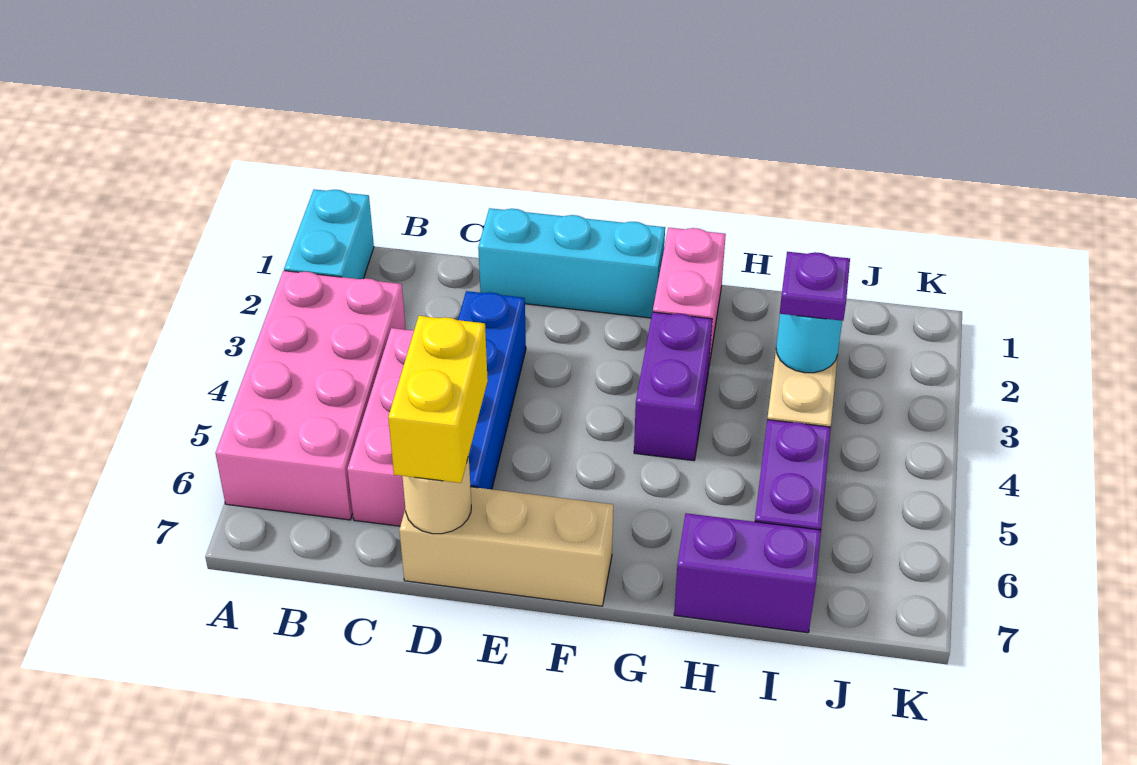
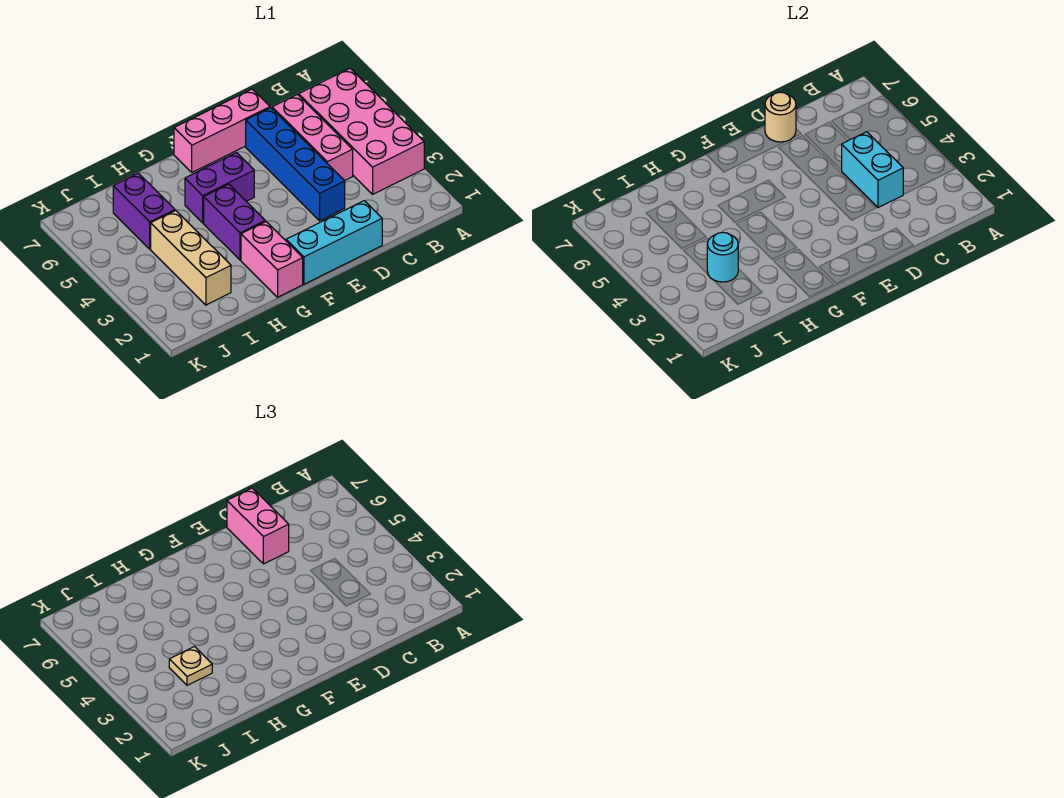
cyan 1x2 brick [284,189,374,279] -> cyan 1x2 brick moved to [842,132,903,208]
yellow 1x2 brick [388,316,488,483] -> pink 1x2 brick [227,488,289,564]
tan 1x3 brick [399,487,613,606] -> pink 1x3 brick [174,89,270,172]
purple 1x2 brick [674,513,821,633] -> purple 1x2 brick moved to [185,153,254,223]
purple 1x1 plate [780,252,850,321] -> tan 1x1 plate [169,647,212,685]

